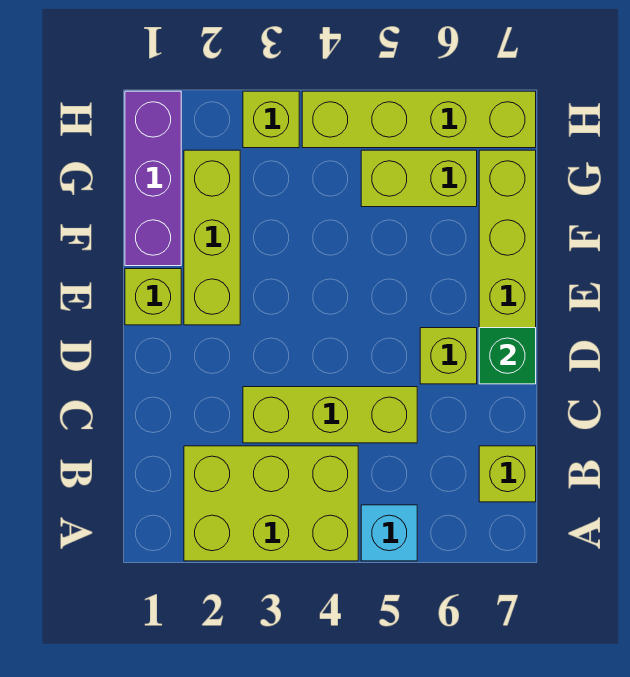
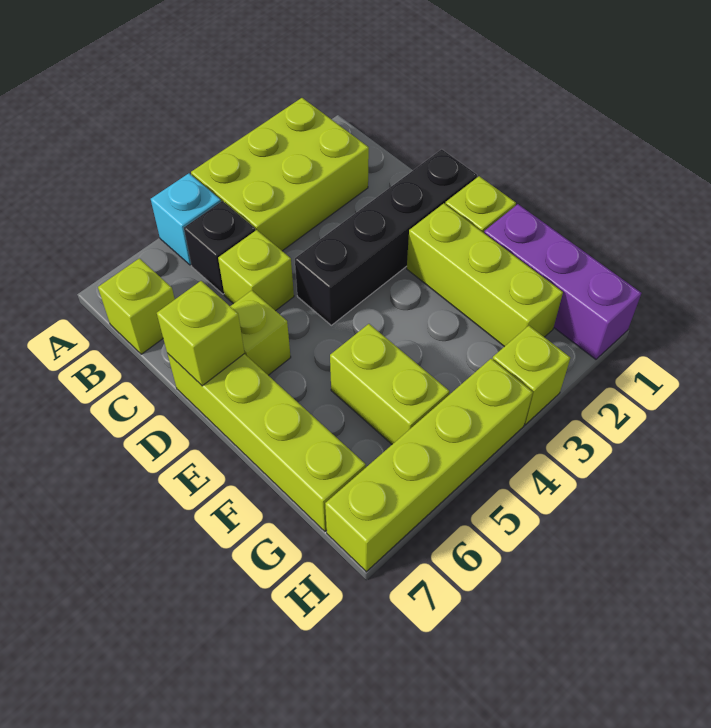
none -> black 1x1 brick [184,201,255,294]
lime 1x3 brick [243,387,417,443] -> lime 1x1 brick [218,230,294,311]
none -> black 1x4 brick [295,149,477,325]
green 1x1 brick [479,328,536,384] -> lime 1x1 brick [157,281,244,386]
lime 1x2 brick [361,150,477,207] -> lime 1x2 brick turned to [330,324,450,444]

